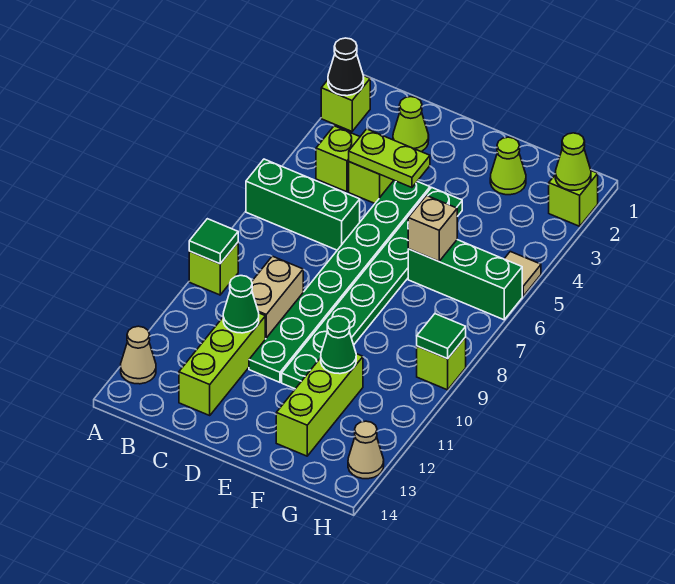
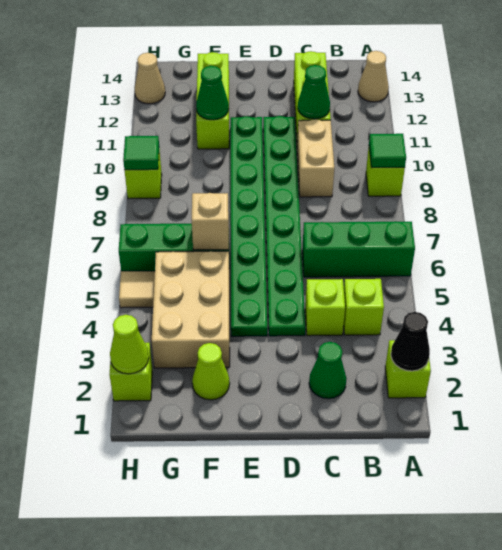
lime 1x1 cone [393,97,429,152] -> green 1x1 cone [309,342,347,399]
lime 1x2 plate [349,129,430,188] -> none
none -> tan 2x3 brick [152,251,230,368]

